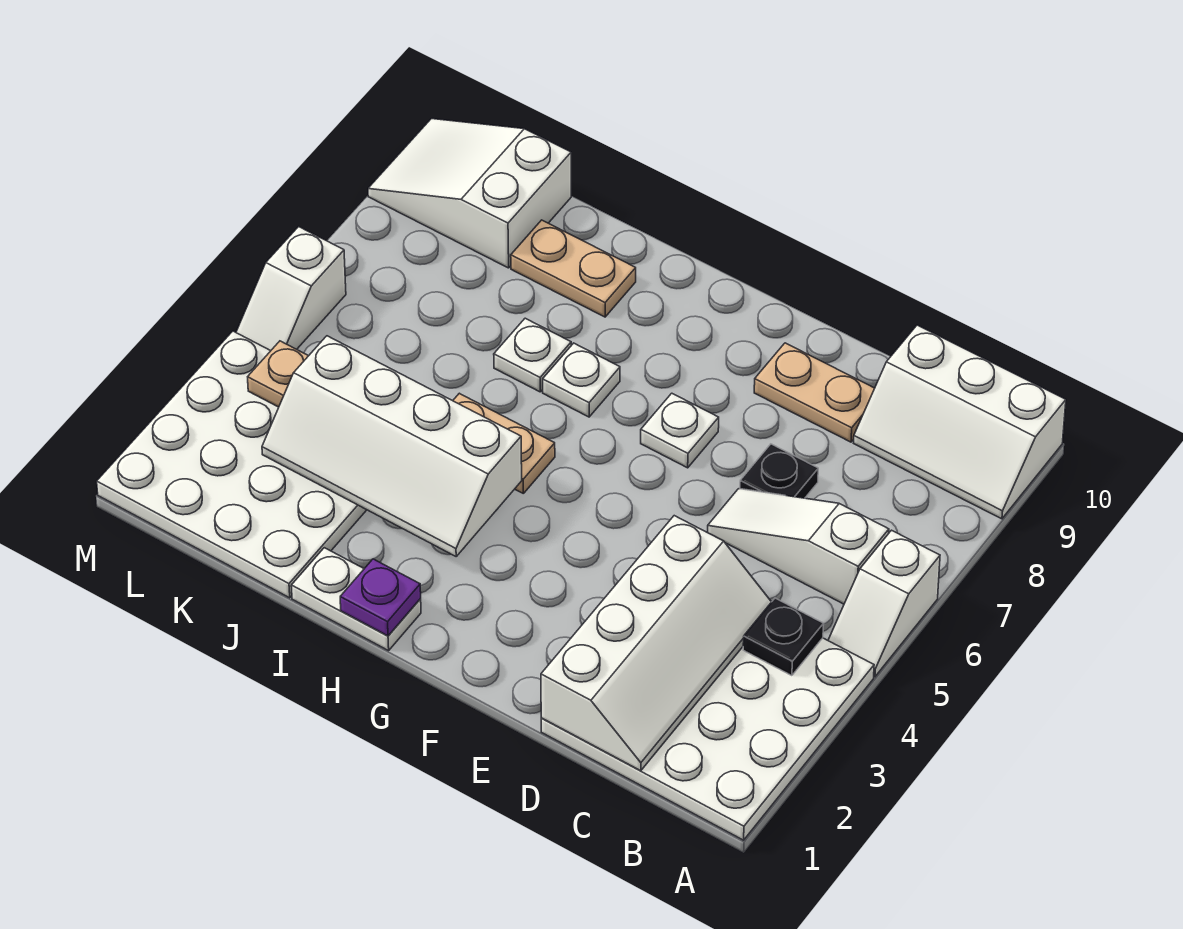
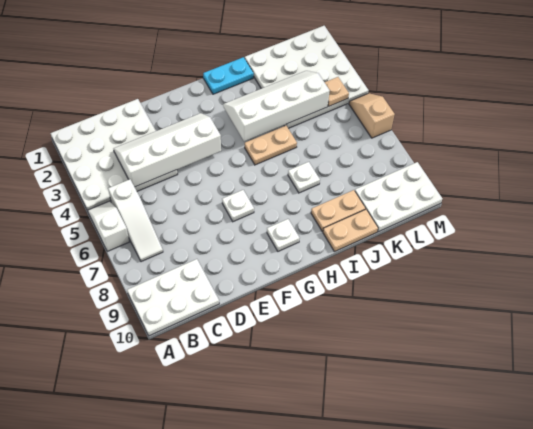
white 2x3 slope [854,325,1066,519] -> white 2x3 plate [127,259,219,336]
black 1x1 plate [743,598,824,676] -> none
white 1x3 slope [707,489,889,604] -> white 1x3 slope turned to [108,179,163,262]
white 2x4 slope [541,516,771,771] -> white 2x4 slope turned to [114,113,221,187]
black 1x1 plate [740,444,818,498] -> none
tan 1x2 plate [754,343,875,442] -> tan 1x2 plate moved to [323,209,378,251]
white 1x2 plate [291,548,421,651] -> cyan 1x2 plate [203,57,254,94]
purple 1x1 plate [340,559,421,636] -> none
white 1x1 plate [543,343,620,417] -> white 1x1 plate moved to [267,219,299,251]
white 2x3 slope [368,119,571,268] -> white 2x3 plate [355,162,442,232]
white 1x2 slope [236,227,346,351] -> tan 1x2 slope [349,93,395,138]

